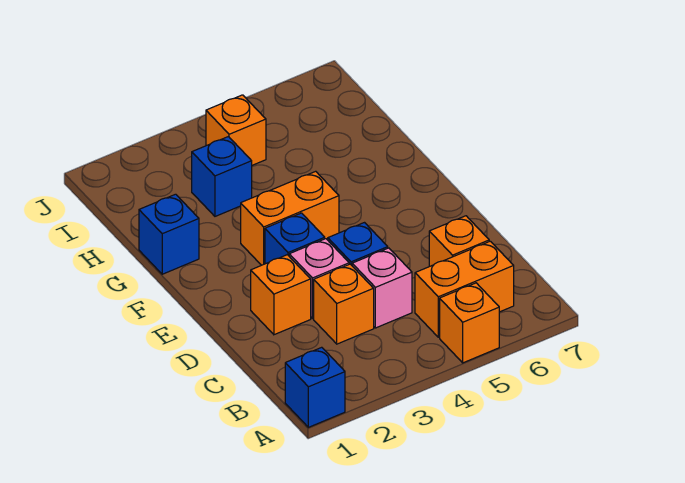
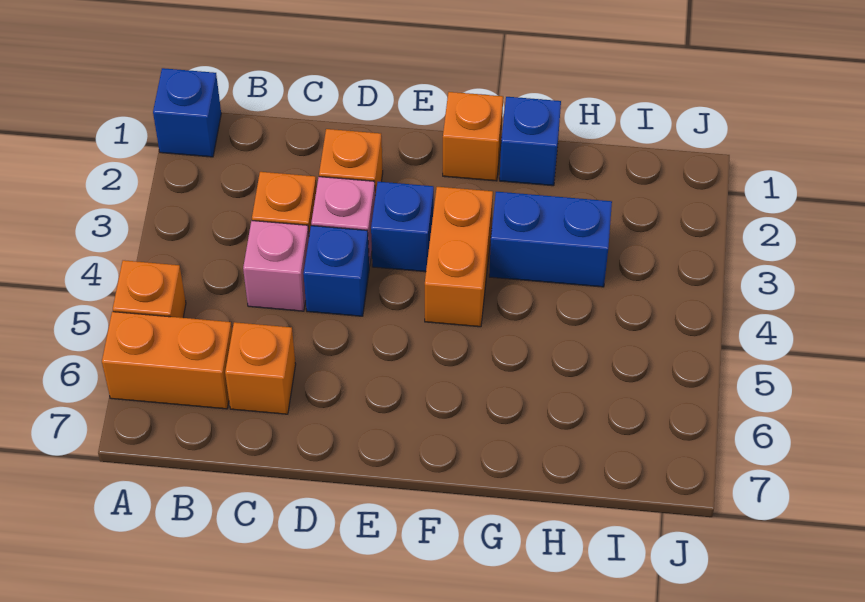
orange 1x2 brick [415,241,514,337] -> orange 1x2 brick turned to [102,312,232,409]
blue 1x1 brick [192,137,252,216] -> blue 1x2 brick [489,192,612,287]
orange 1x1 brick [206,95,266,165] -> orange 1x1 brick moved to [443,92,503,181]

